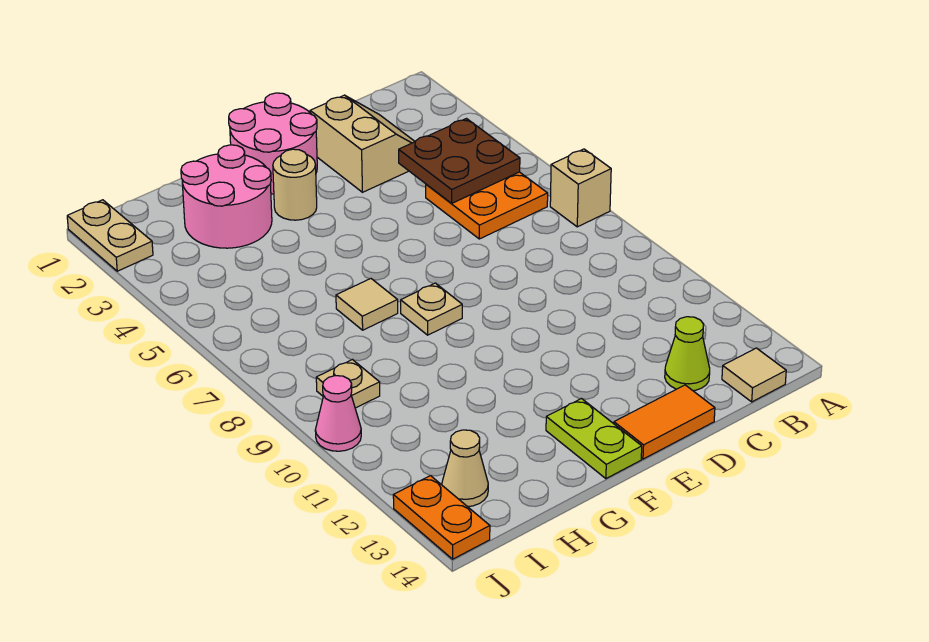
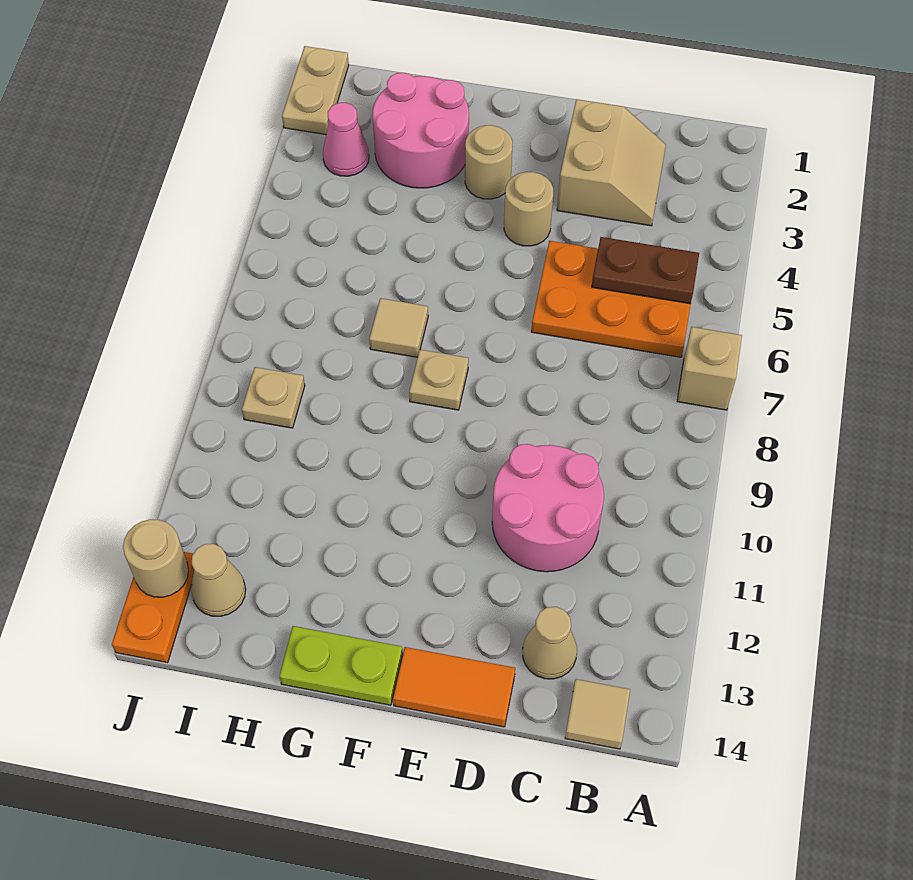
brown 2x2 plate [399,119,520,203] -> brown 1x2 plate [592,237,699,304]
orange 2x2 plate [426,172,548,239] -> orange 2x3 plate [531,241,691,357]
lime 1x1 cone [665,317,710,391] -> tan 1x1 cone [523,607,577,679]
pink 2x2 round brick [229,93,317,194] -> pink 2x2 round brick moved to [492,444,604,572]
none -> tan 1x1 round brick [504,172,553,246]
lime 1x2 plate [546,399,642,479] -> lime 1x2 plate turned to [279,626,403,705]
pink 1x1 cone [315,376,361,451] -> pink 1x1 cone moved to [323,103,369,176]
none -> tan 1x1 round brick [123,519,189,597]

